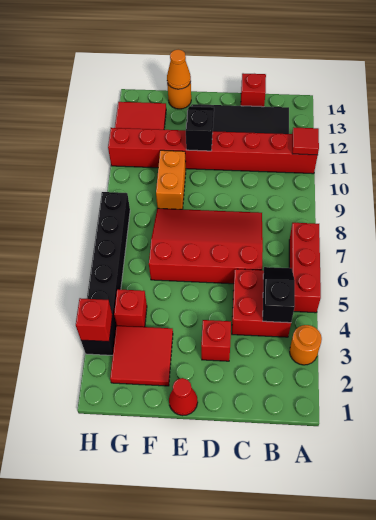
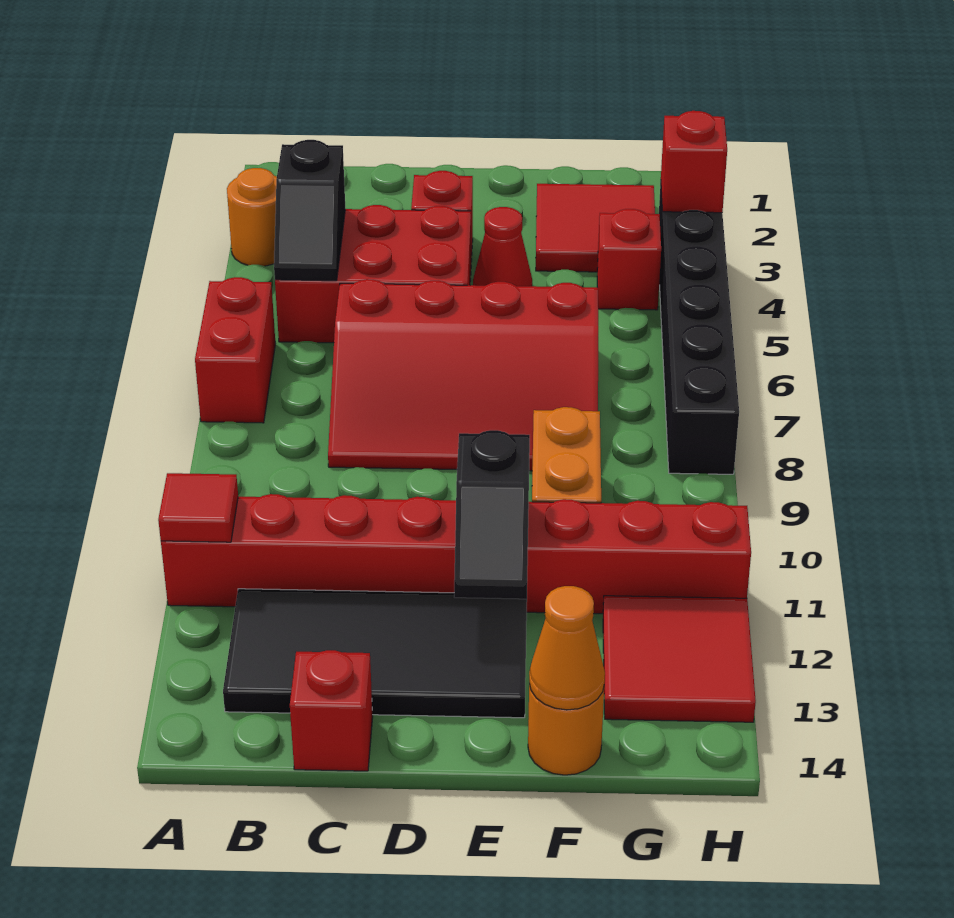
red 1x3 brick [289,223,321,313] -> red 1x2 brick [195,277,275,423]
red 2x2 brick [232,269,291,337] -> red 2x3 brick [275,205,471,343]
red 1x1 cone [169,378,198,416] -> red 1x1 cone moved to [473,207,532,286]

